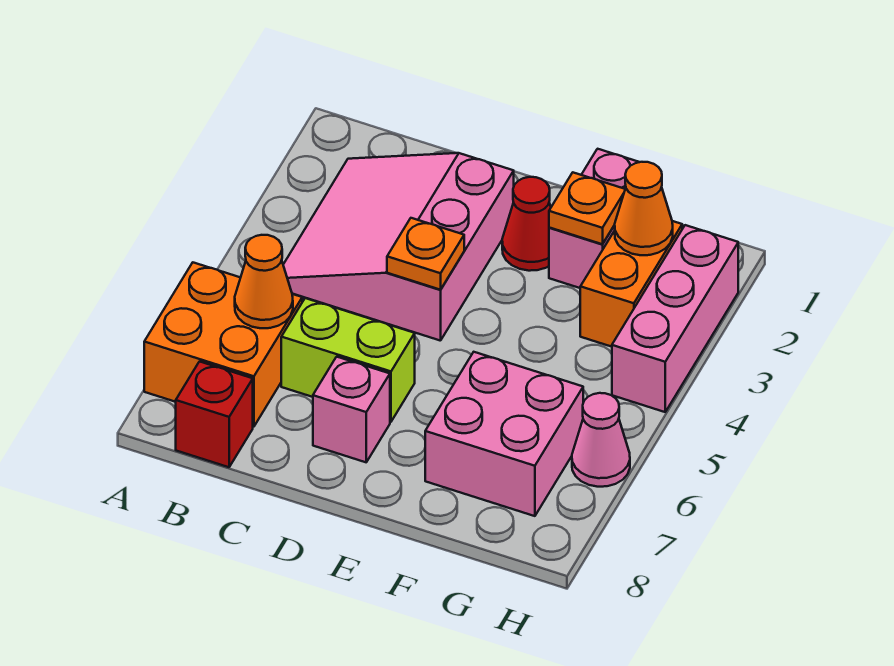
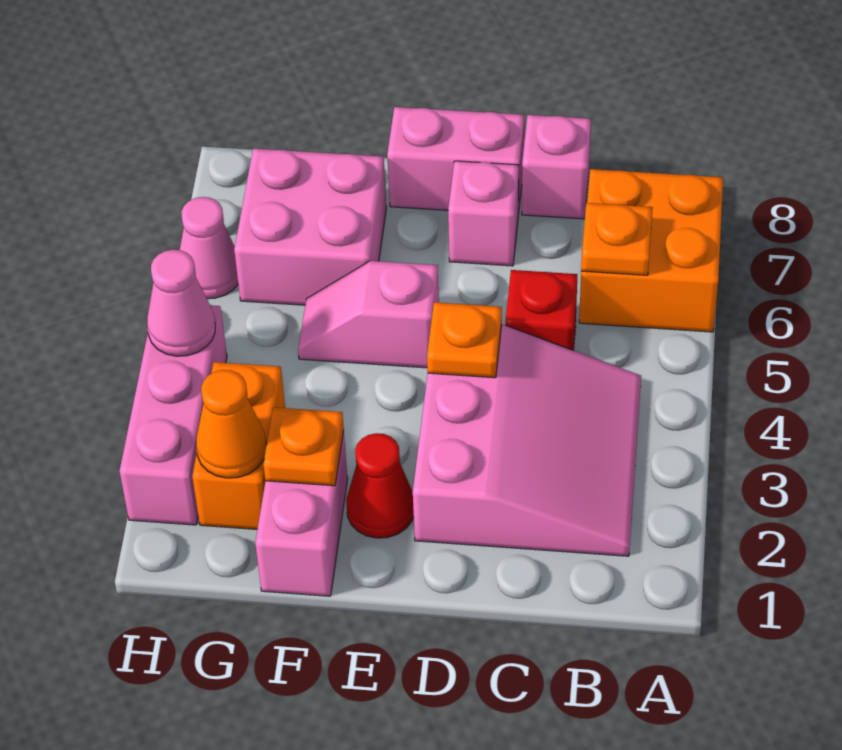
orange 1x1 cone [235,235,293,328] -> orange 1x1 plate [581,203,653,275]
red 1x1 brick [176,362,253,467] -> red 1x1 brick moved to [505,270,577,350]
lime 1x2 brick [281,298,415,422] -> none
none -> pink 1x1 brick [522,115,591,219]
none -> pink 1x2 brick [387,107,524,214]
none -> pink 1x2 slope [298,261,439,368]
none -> pink 1x1 cone [147,250,215,356]

